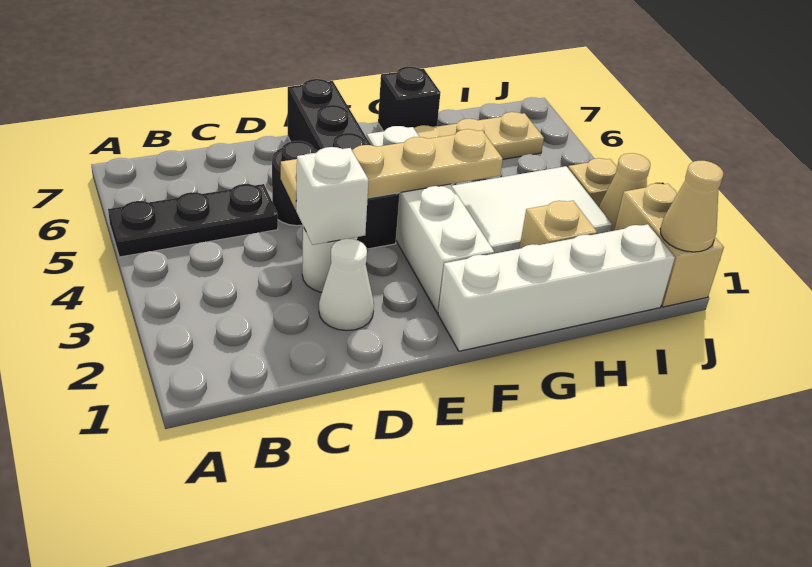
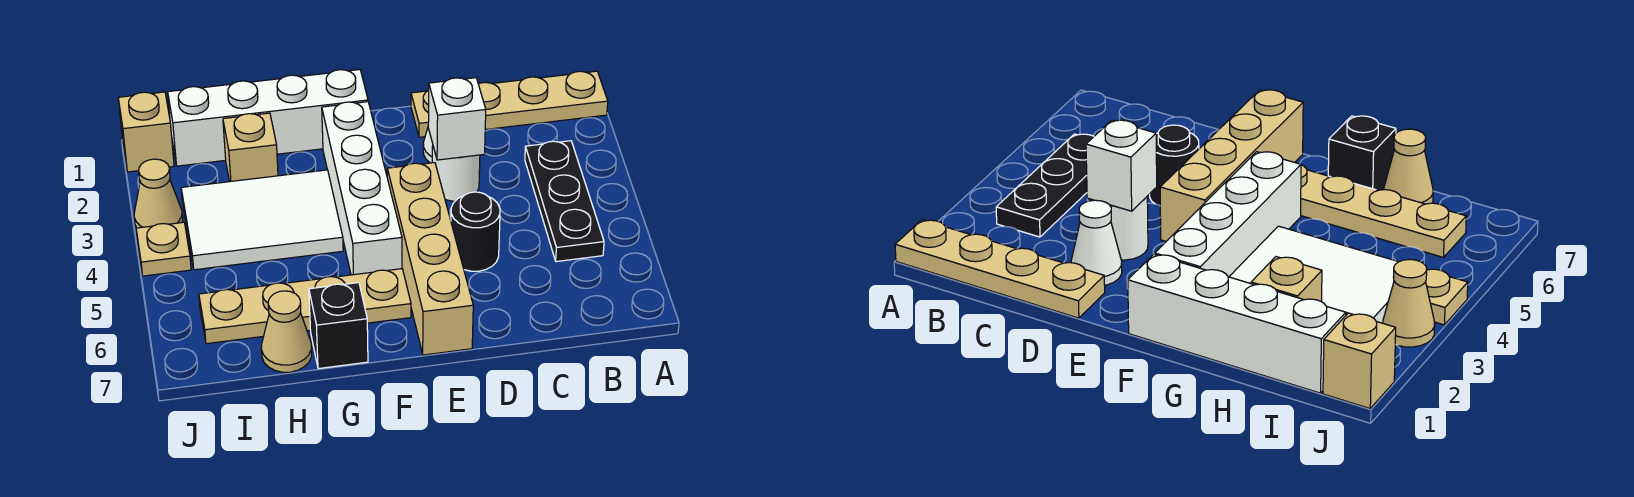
black 1x3 plate [108,184,278,257] -> black 1x3 plate turned to [525,141,604,262]
tan 1x4 plate [281,129,503,210] -> tan 1x4 plate moved to [411,71,608,137]
black 1x4 brick [288,79,400,249] -> tan 1x4 brick [387,163,473,355]
tan 1x2 brick [614,183,724,307] -> tan 1x1 brick [118,92,174,172]
tan 1x1 cone [660,161,723,252] -> tan 1x1 cone moved to [261,291,312,372]

